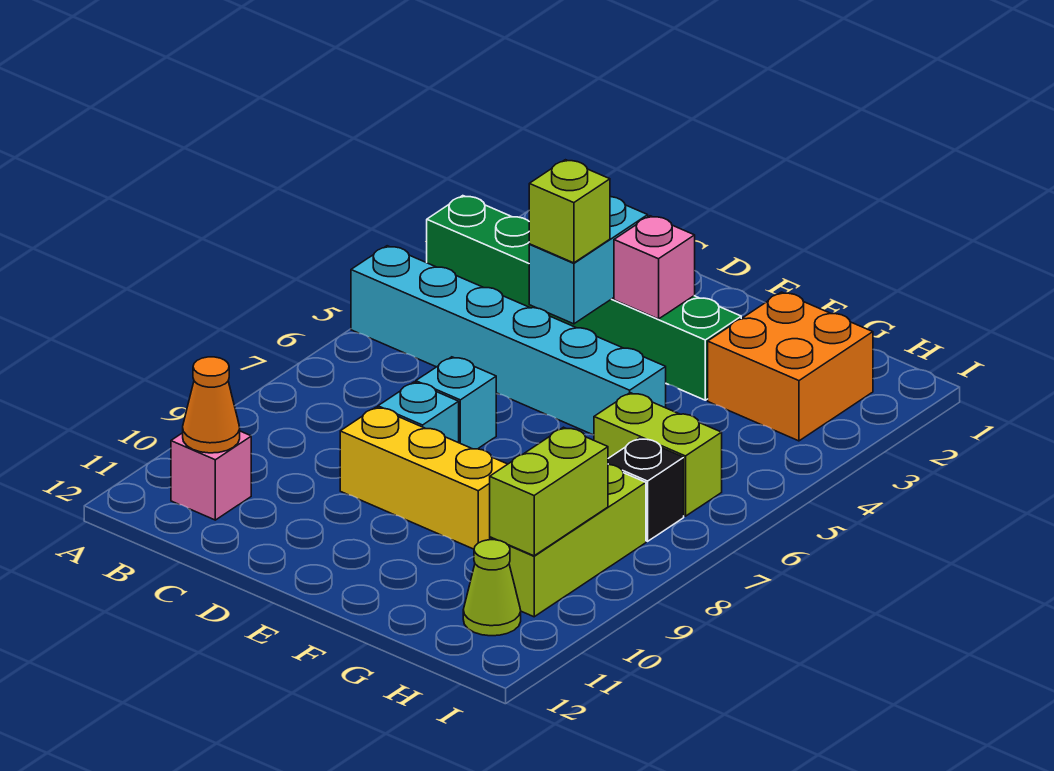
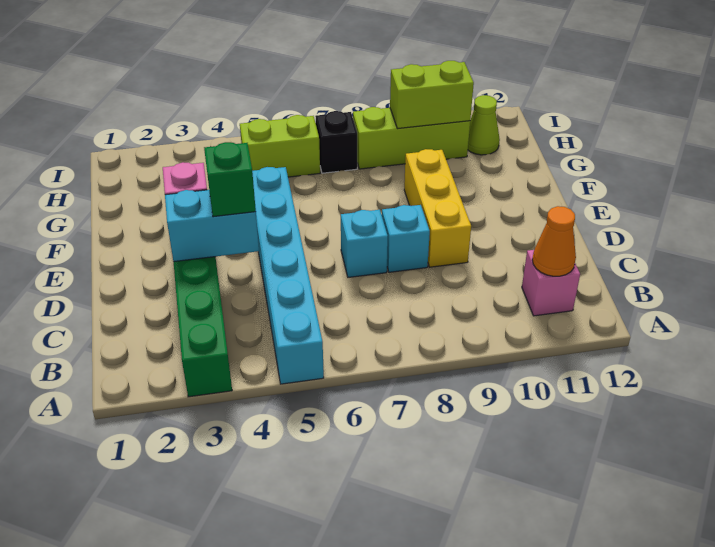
lime 1x1 brick [529,160,610,263] -> green 1x1 brick [204,142,256,217]
orange 2x2 brick [708,292,873,441] -> none
lime 1x2 brick [594,393,722,516] -> lime 1x2 brick turned to [240,115,320,177]

